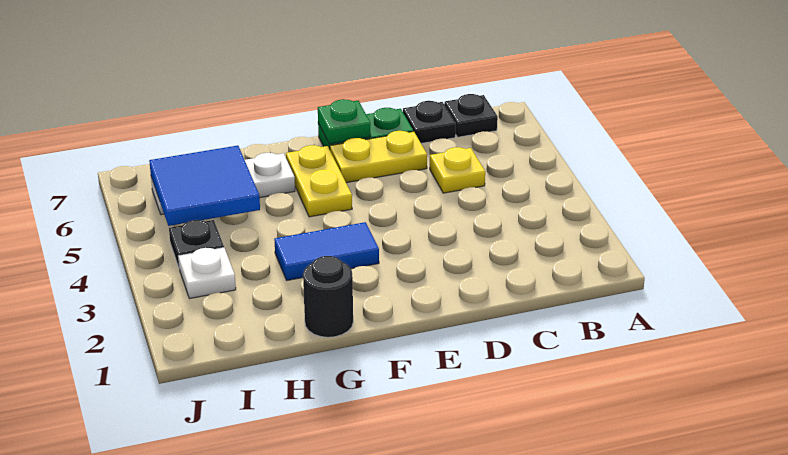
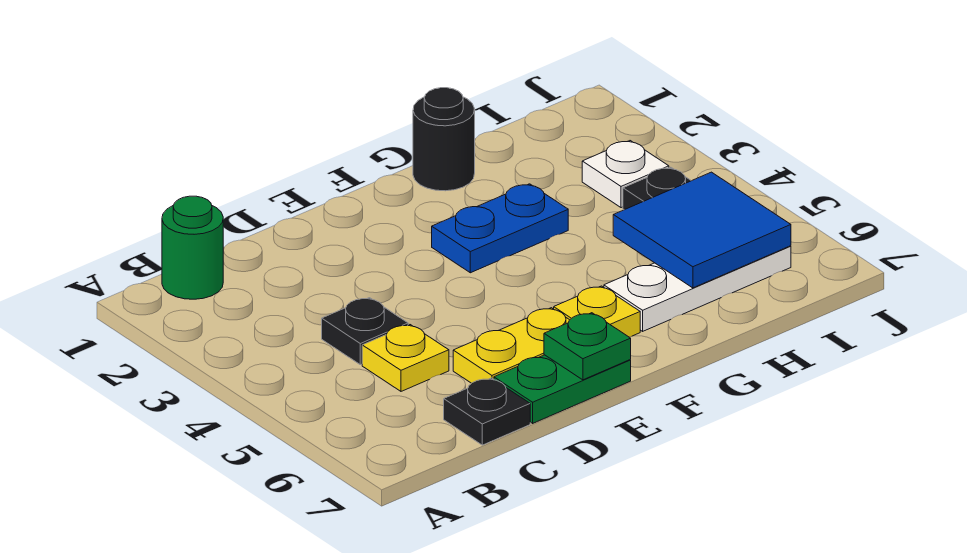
none -> green 1x1 round brick [162,196,223,299]
black 1x1 plate [444,94,498,137] -> black 1x1 plate moved to [322,298,408,365]
blue 1x2 tile [274,222,379,280] -> blue 1x2 plate [432,184,568,273]
yellow 1x2 plate [286,145,352,217] -> yellow 1x1 plate [554,286,640,337]

